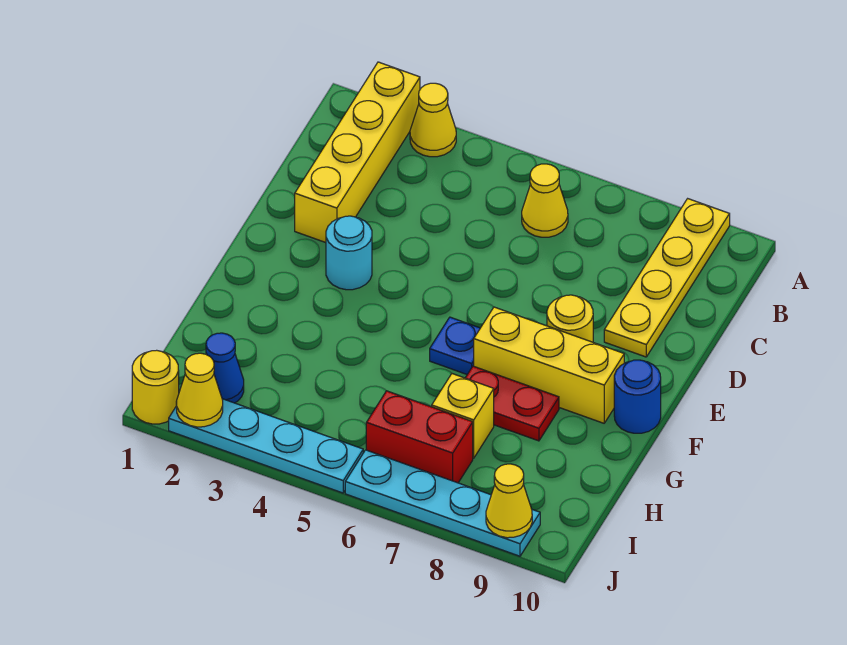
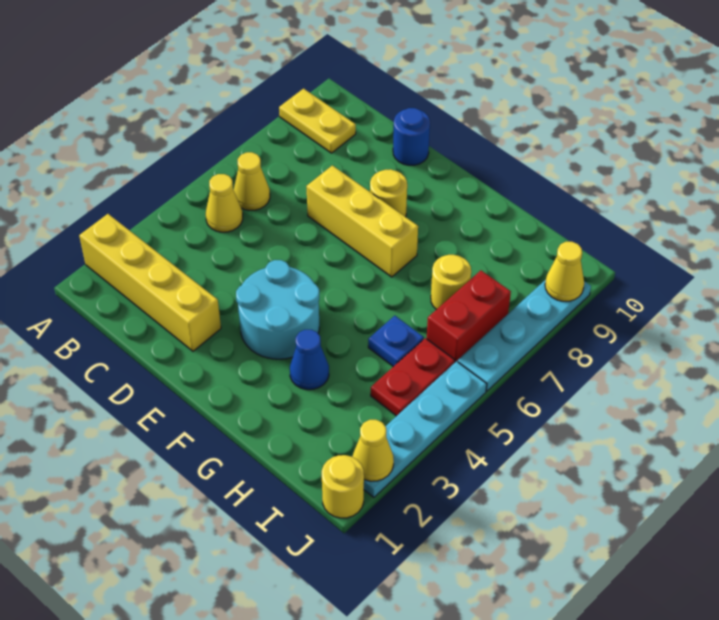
yellow 1x1 cone [410,83,456,157] -> yellow 1x1 cone moved to [206,174,243,232]
yellow 1x4 plate [604,199,730,357] -> yellow 1x2 plate [279,89,356,153]
cyan 1x1 round brick [326,216,372,290] -> cyan 2x2 round brick [236,260,319,359]
blue 1x1 plate [430,317,480,374] -> blue 1x1 plate moved to [368,316,424,367]
yellow 1x3 brick [474,307,624,423] -> yellow 1x3 brick turned to [306,165,418,277]
blue 1x1 round brick [614,360,661,433] -> blue 1x1 round brick moved to [393,108,430,165]
red 1x2 plate [466,366,559,441] -> red 1x2 plate moved to [371,338,455,416]
yellow 1x1 brick [432,374,494,458] -> yellow 1x1 round brick [431,255,471,310]
blue 1x1 cone [206,333,244,403] -> blue 1x1 cone moved to [290,330,329,390]

